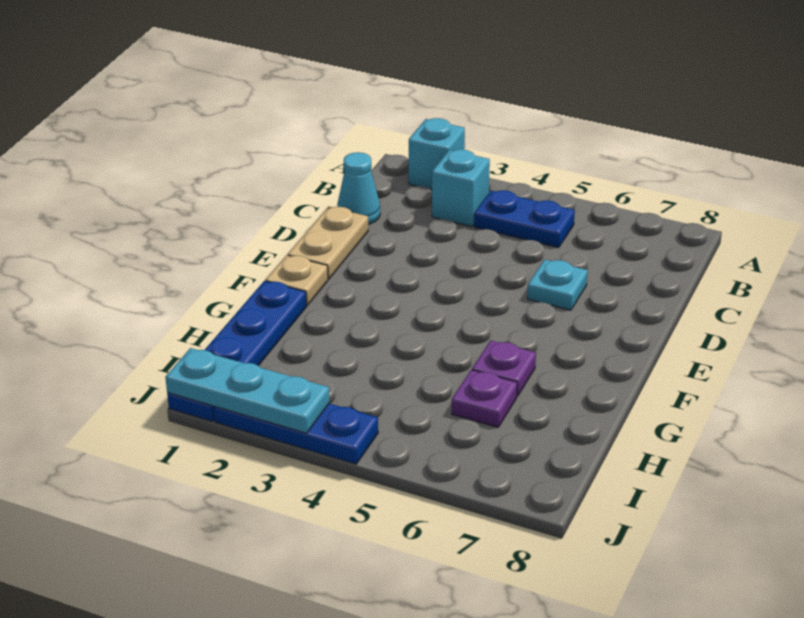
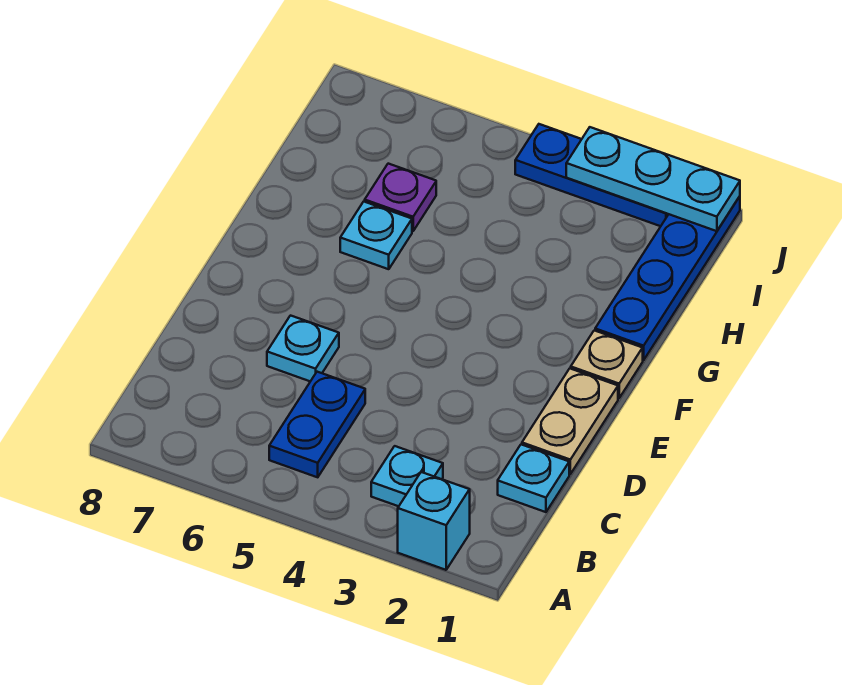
cyan 1x1 brick [432,149,490,227] -> cyan 1x1 plate [371,446,443,506]
blue 1x2 plate [474,190,575,248] -> blue 1x2 plate turned to [269,372,365,477]
cyan 1x1 cone [337,152,380,225] -> cyan 1x1 plate [498,444,569,512]
purple 1x1 plate [472,341,536,396] -> cyan 1x1 plate [340,202,412,269]

